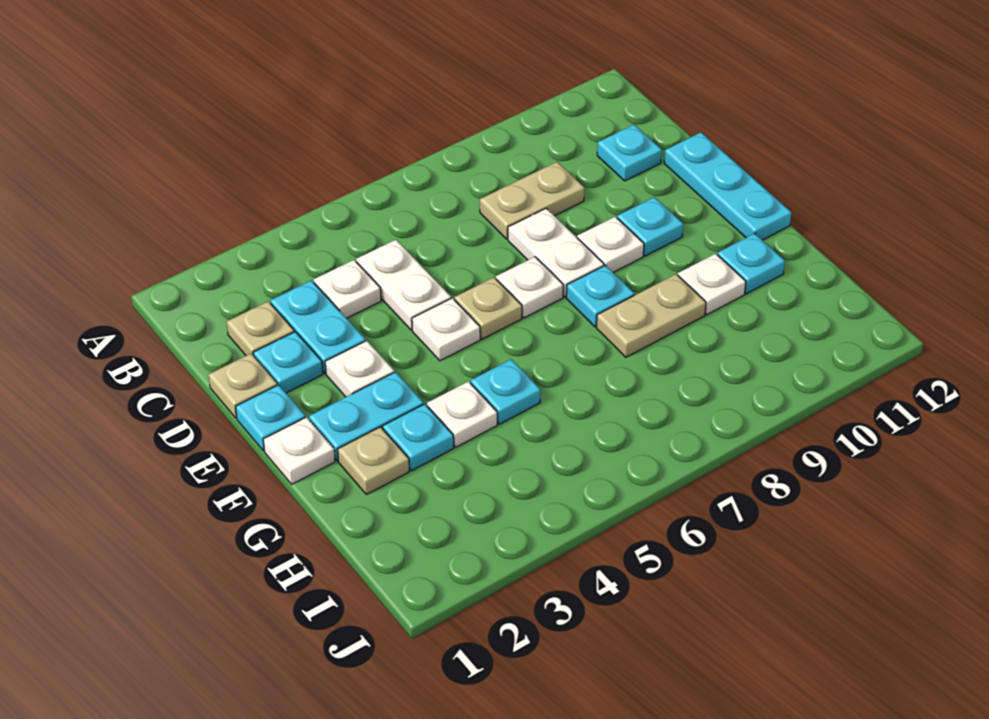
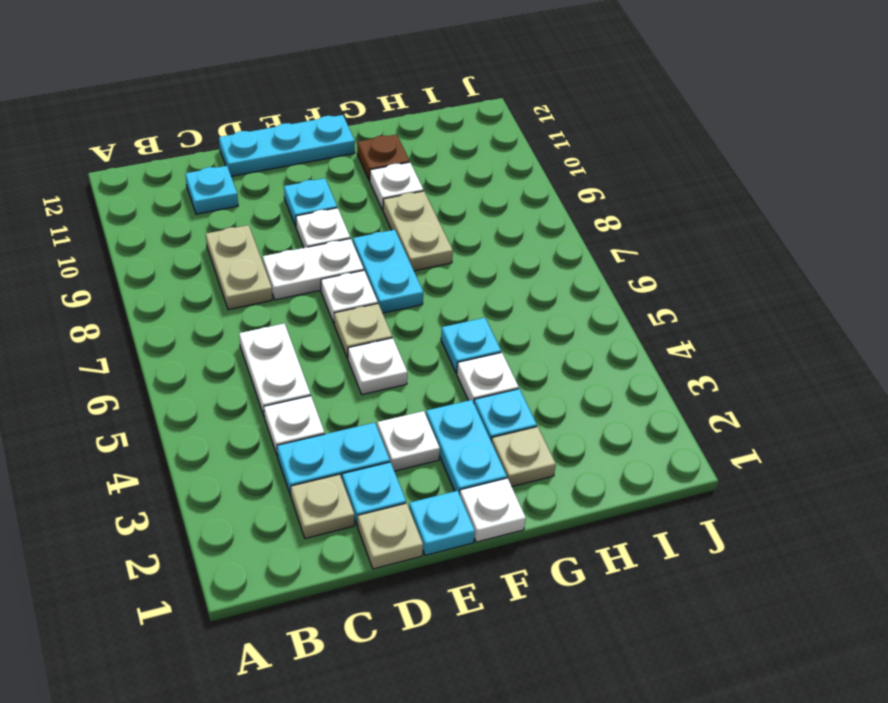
white 1x2 plate [356,240,451,330] -> white 1x2 plate turned to [239,323,311,416]
cyan 1x1 plate [566,265,634,327] -> cyan 1x2 plate [353,230,423,313]
cyan 1x1 plate [717,233,785,294] -> brown 1x1 plate [357,134,410,181]

